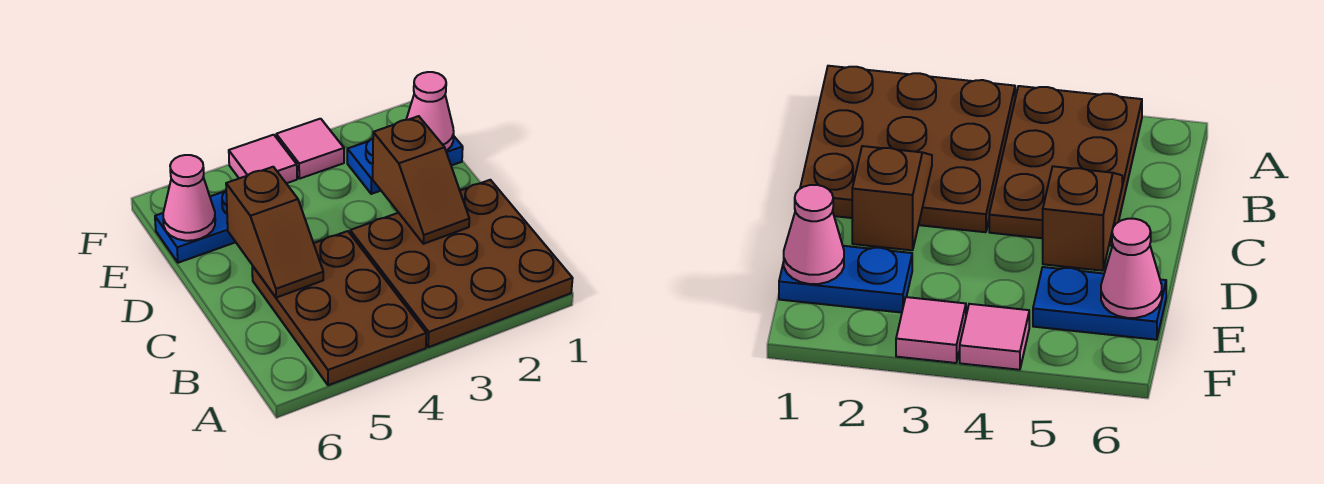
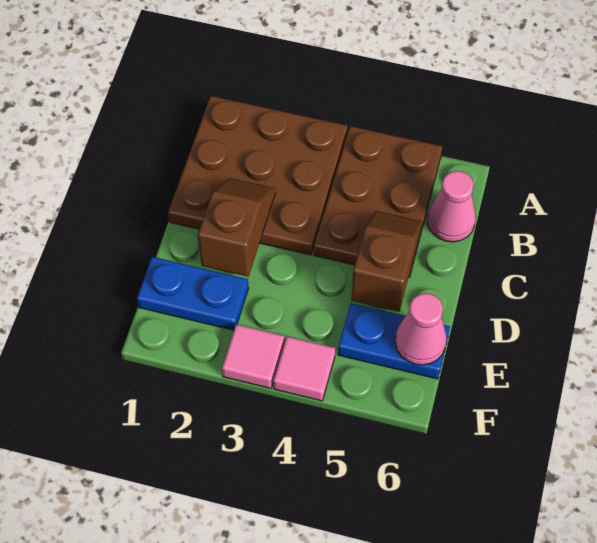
pink 1x1 cone [406,72,454,151] -> pink 1x1 cone moved to [428,171,476,242]

